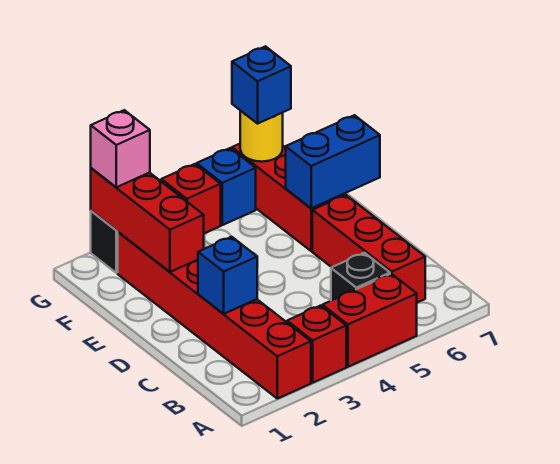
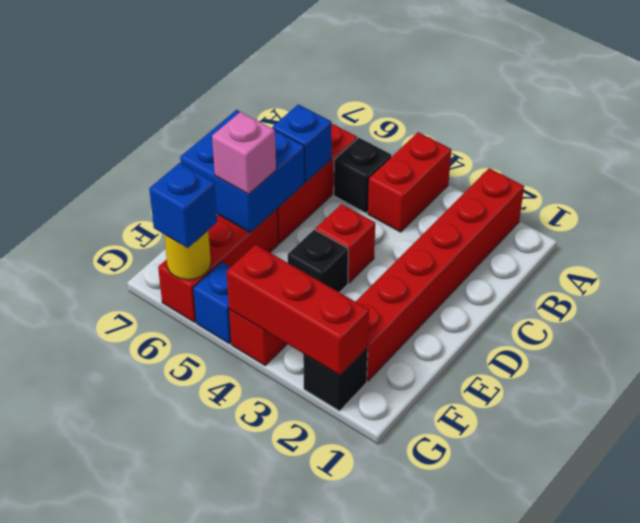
red 1x1 brick [287,306,346,383] -> red 1x1 brick moved to [315,204,375,283]
red 1x2 brick [322,274,417,367] -> red 1x2 brick turned to [368,132,451,232]
blue 1x1 brick [198,237,257,314] -> blue 1x1 brick moved to [272,104,331,182]
red 1x3 brick [91,168,204,272] -> red 1x3 brick turned to [227,245,369,375]
none -> black 1x1 brick [288,230,348,293]
blue 1x2 brick [286,115,380,208] -> blue 2x2 brick [180,110,305,233]
pink 1x1 brick [91,110,150,187] -> pink 1x1 brick moved to [212,112,276,194]

